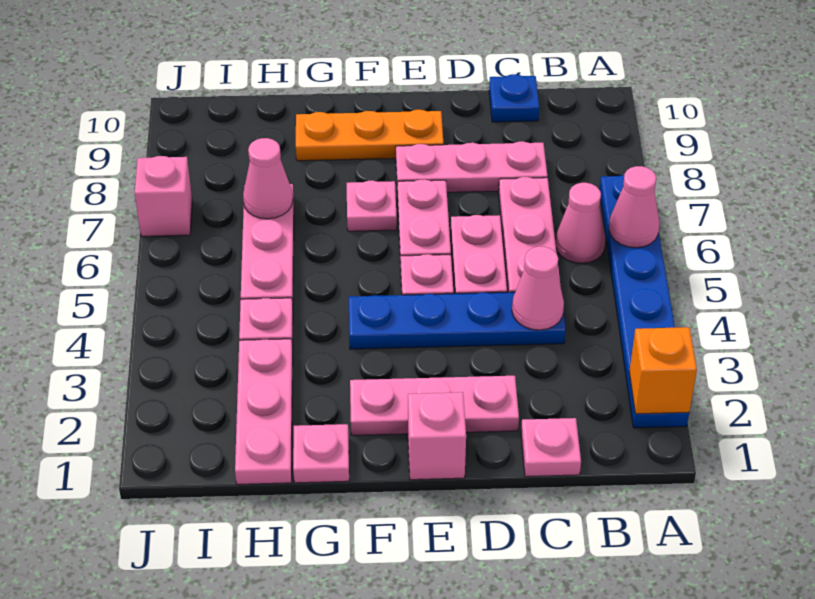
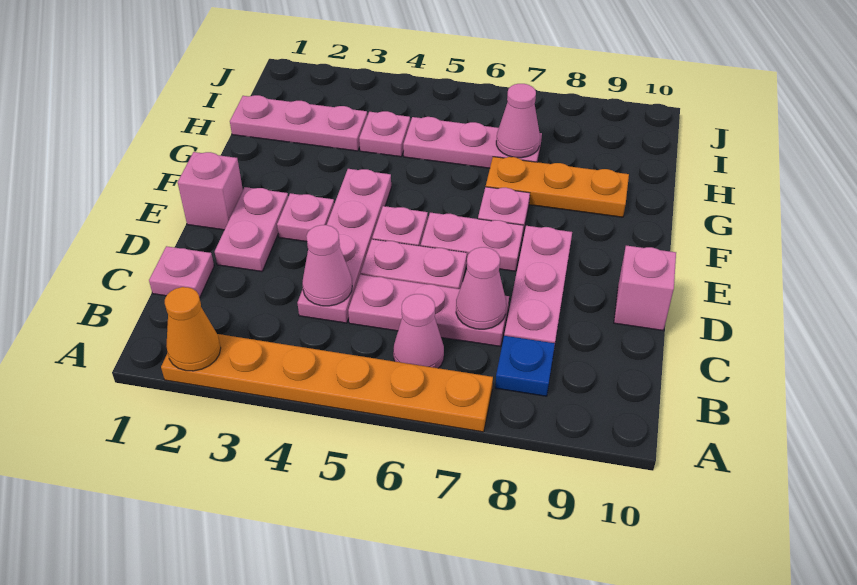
blue 1x6 plate [600,175,689,428] -> orange 1x6 plate [161,334,493,432]
orange 1x1 brick [629,327,697,414] -> orange 1x1 cone [165,287,221,371]
pink 1x1 cone [609,166,659,248] -> pink 1x1 cone moved to [456,247,506,329]
blue 1x4 plate [349,292,566,349] -> pink 1x4 plate [298,169,391,323]
blue 1x1 plate [489,74,539,122] -> blue 1x1 plate moved to [495,336,555,396]
pink 1x3 plate [350,376,519,436] -> pink 1x2 plate [215,187,288,272]
orange 1x3 plate [296,110,444,161] -> orange 1x3 plate turned to [486,157,629,217]
pink 1x1 plate [293,424,349,483] -> pink 1x1 plate moved to [277,193,334,242]
pink 1x1 brick [135,156,192,236] -> pink 1x1 brick moved to [614,246,676,330]

